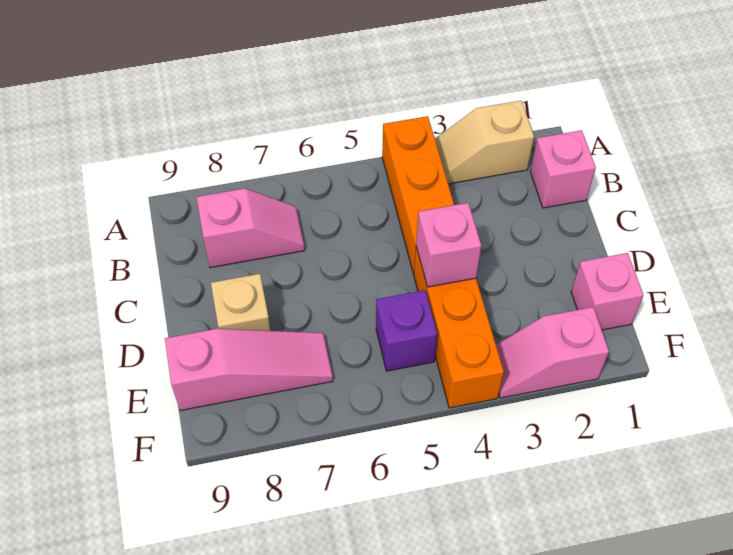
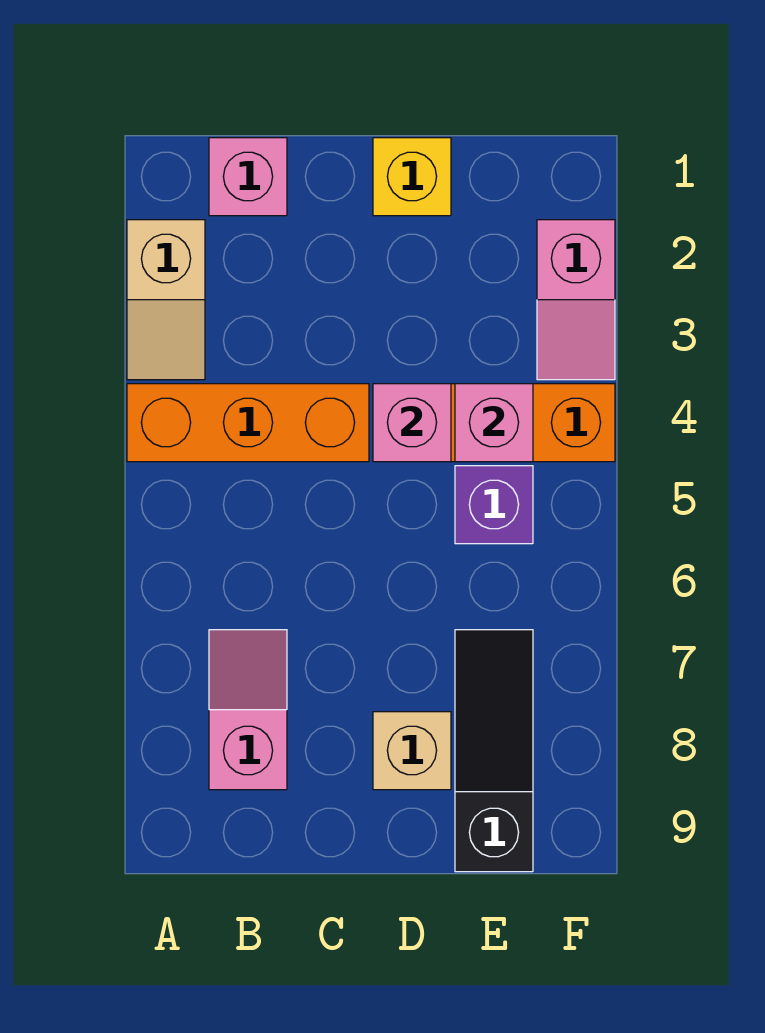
none -> yellow 1x1 brick [373,138,451,216]
pink 1x1 brick [571,253,644,330] -> pink 1x1 brick moved to [455,384,533,462]
pink 1x3 slope [165,329,333,411] -> black 1x3 slope [455,630,533,872]

